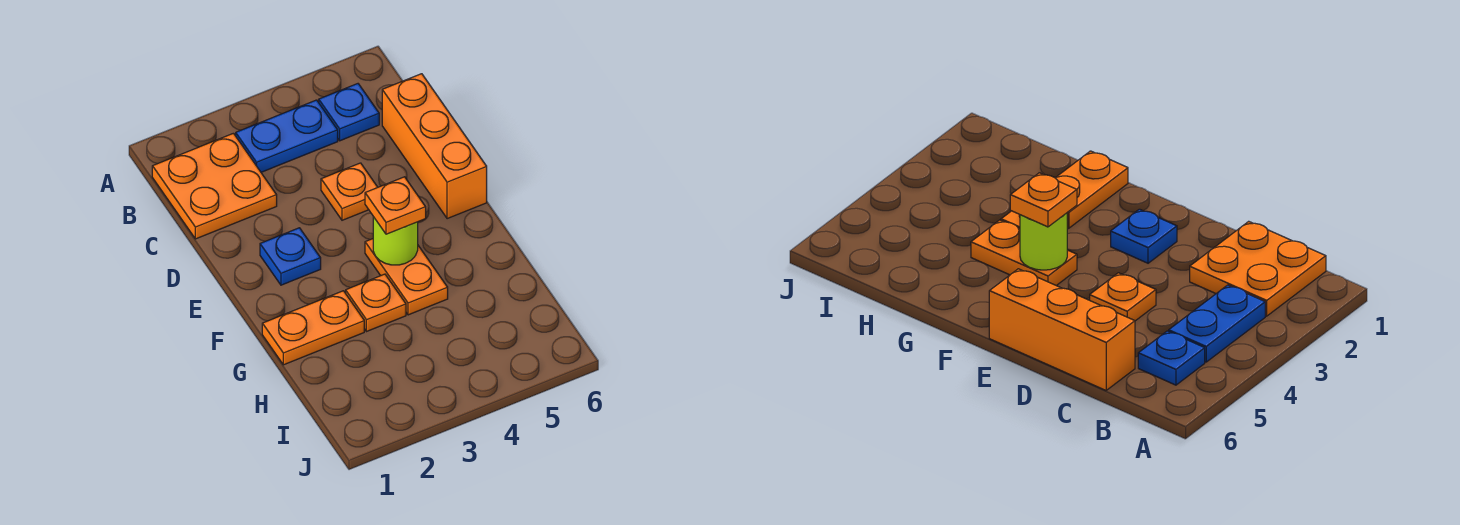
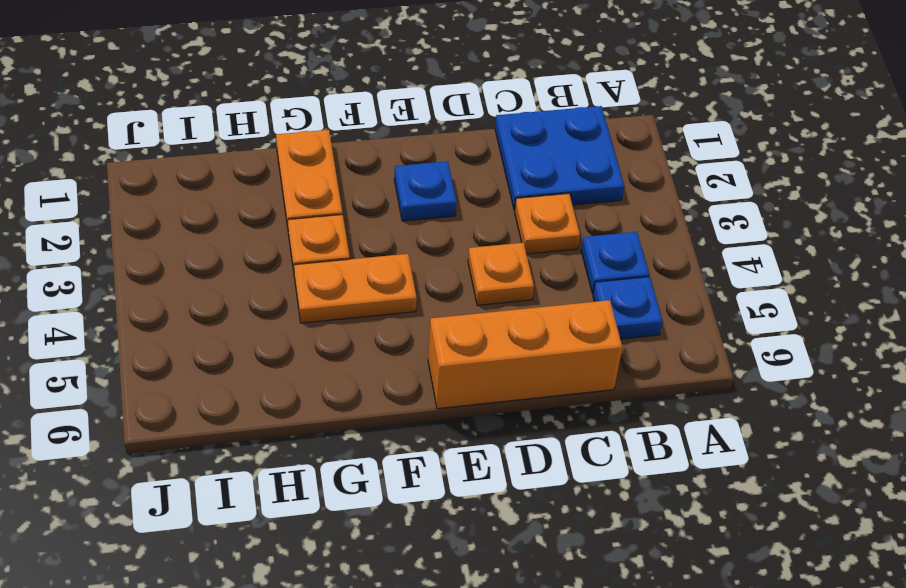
orange 2x2 plate [152,133,277,239] -> blue 2x2 plate [495,106,624,211]
blue 1x2 plate [236,100,338,172] -> blue 1x1 plate [581,232,649,294]
lime 1x1 round brick [373,217,418,265] -> none
orange 1x1 plate [365,177,426,234] -> orange 1x1 plate moved to [515,193,580,254]

